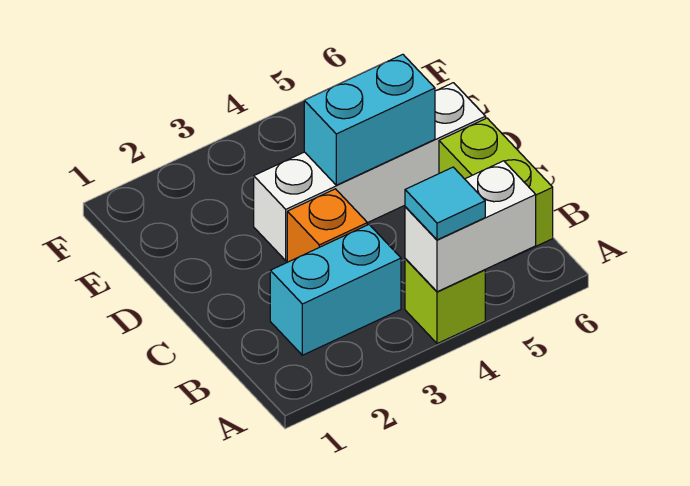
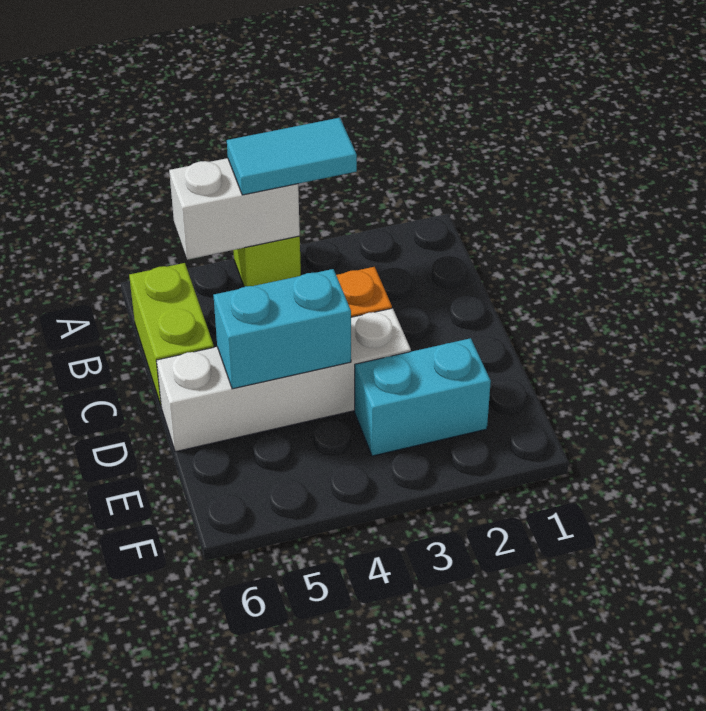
cyan 1x1 tile [405,167,485,240] -> cyan 1x2 tile [227,118,357,195]
cyan 1x2 brick [270,225,401,355] -> cyan 1x2 brick moved to [355,338,491,456]

